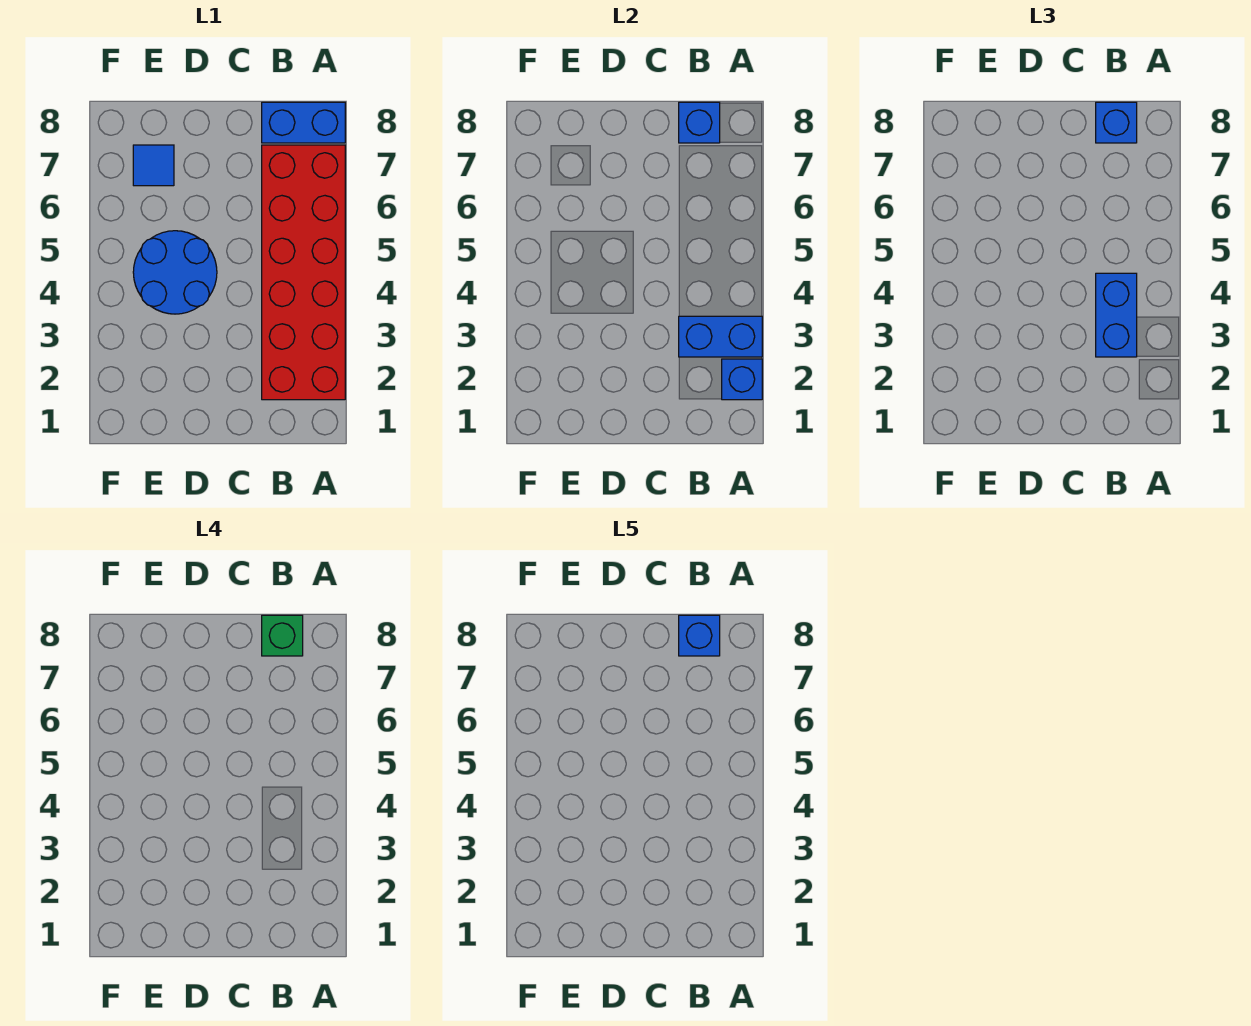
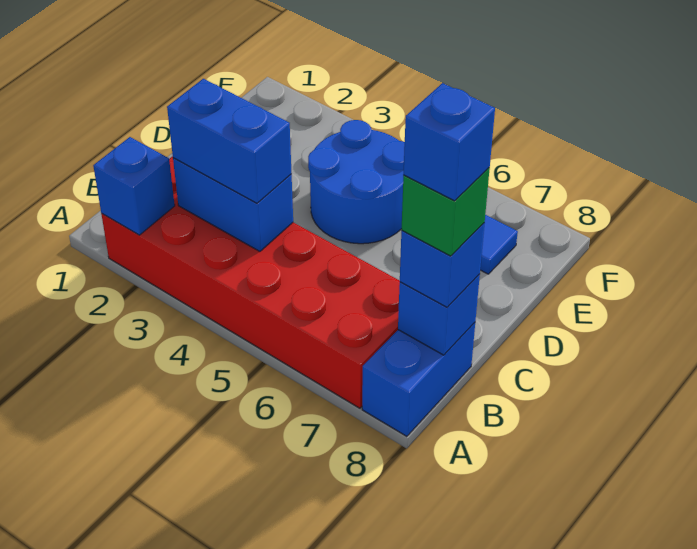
blue 1x2 brick [679,316,762,357] -> blue 1x2 brick turned to [173,158,293,251]

